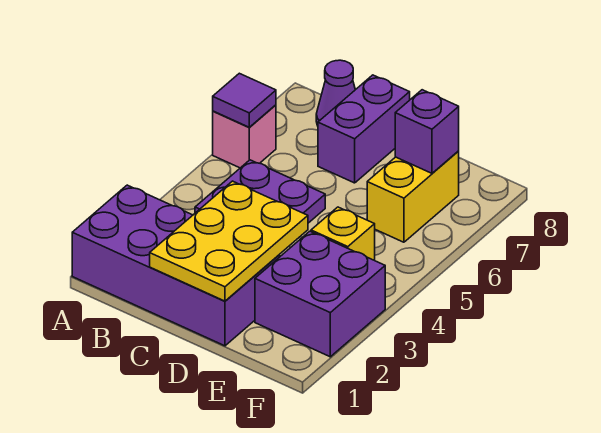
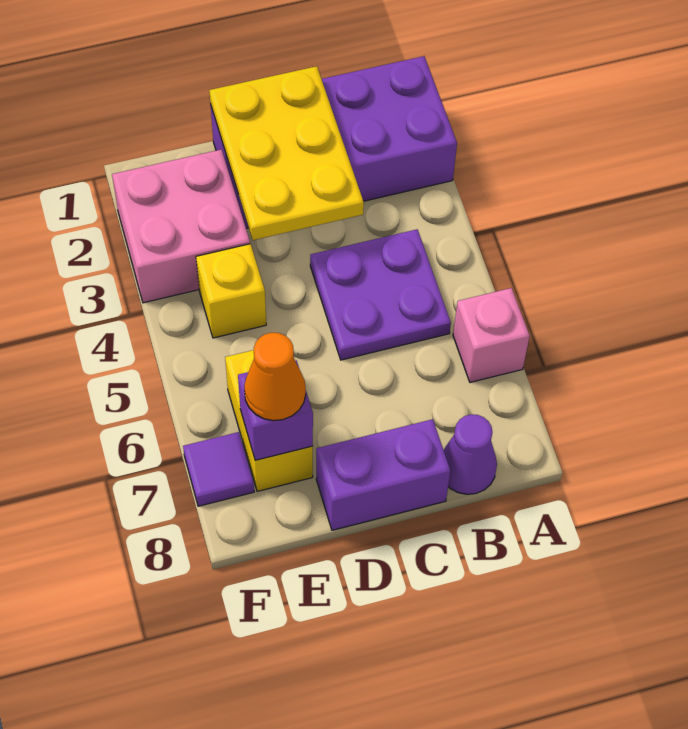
purple 1x1 tile [213,73,276,127] -> purple 1x1 tile moved to [183,432,254,506]
purple 1x2 brick [318,75,410,183] -> purple 1x2 brick turned to [316,419,450,530]
purple 2x2 brick [255,231,385,357] -> pink 2x2 brick [112,150,250,303]
none -> orange 1x1 cone [244,333,306,421]

